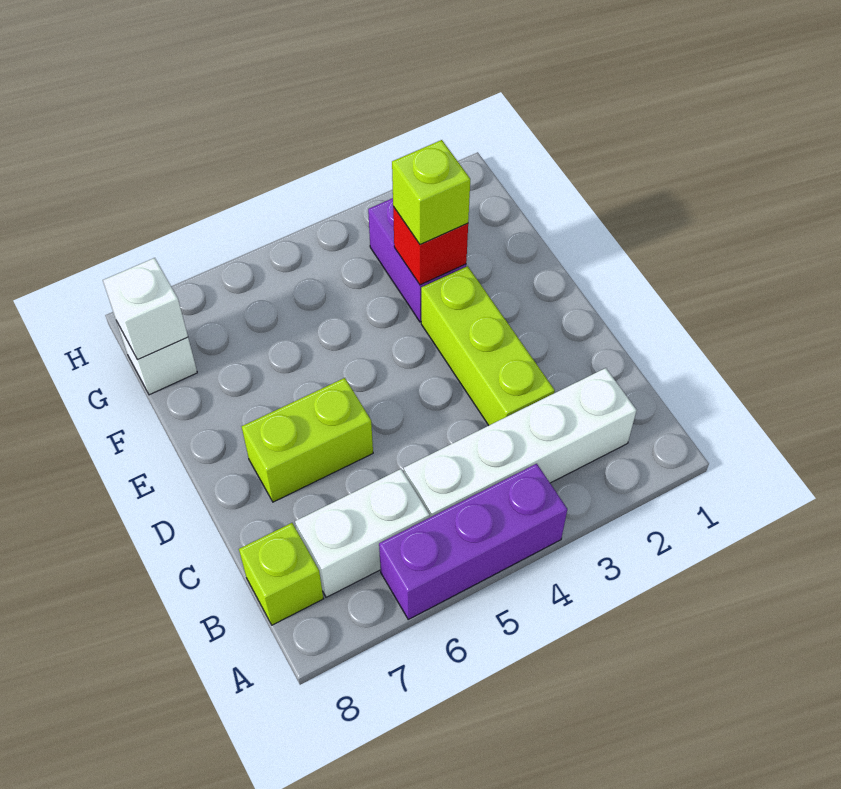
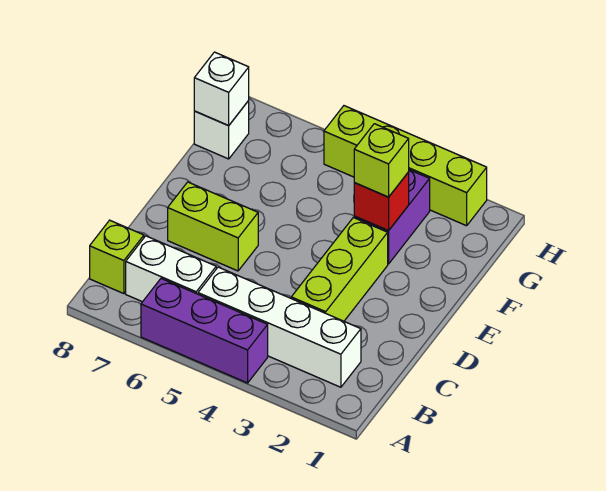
none -> lime 1x4 brick [324,106,487,226]

